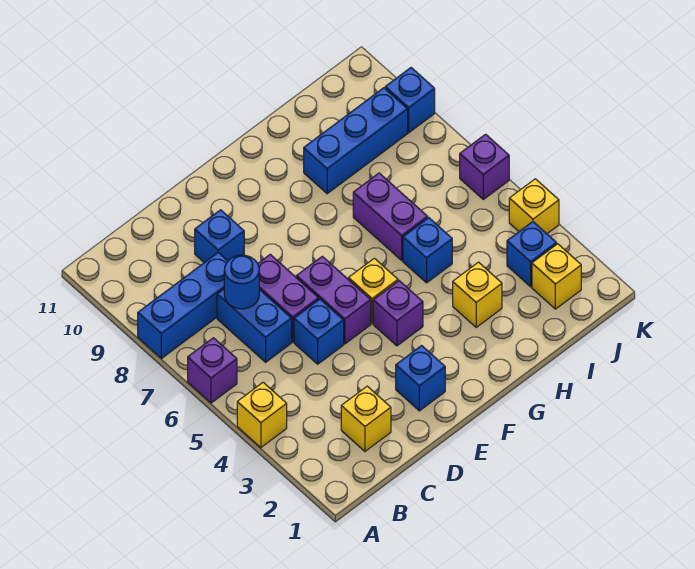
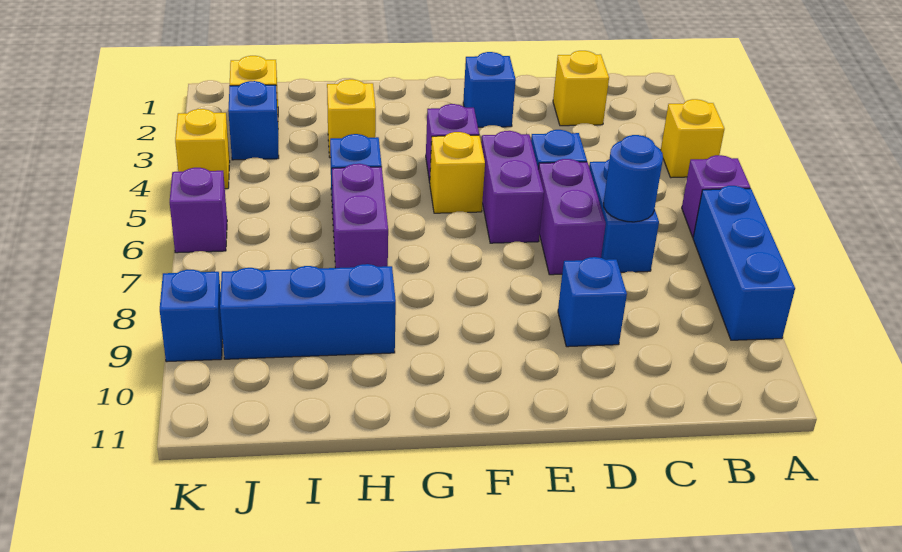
blue 1x3 brick [138,253,228,358] -> blue 1x3 brick turned to [693,186,795,340]

